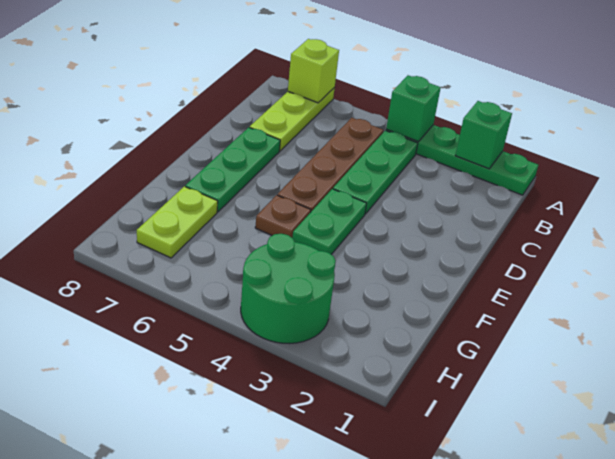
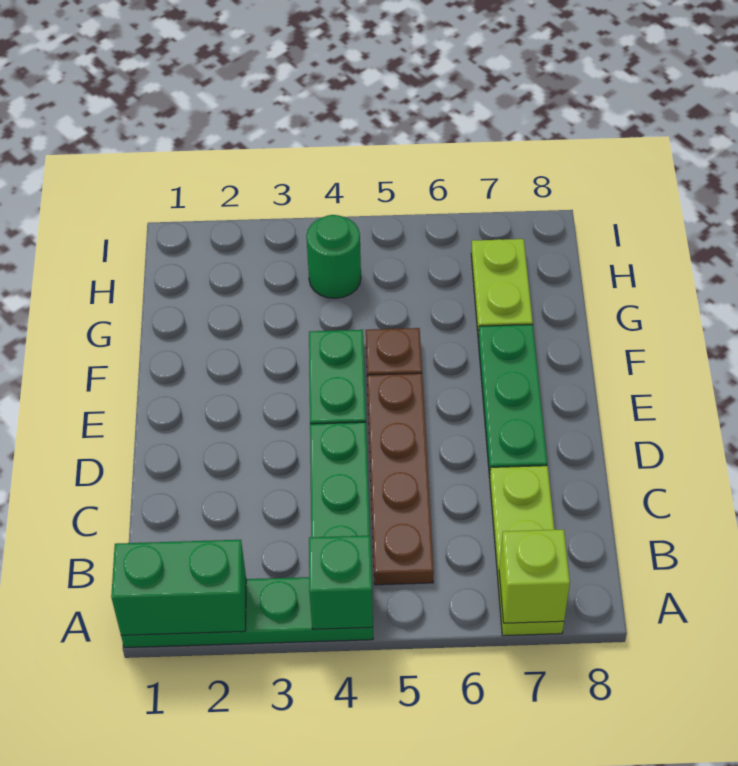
green 1x1 brick [455,101,512,169] -> green 1x2 brick [111,540,246,635]
green 2x2 round brick [241,234,336,344] -> green 1x1 round brick [306,215,361,298]

